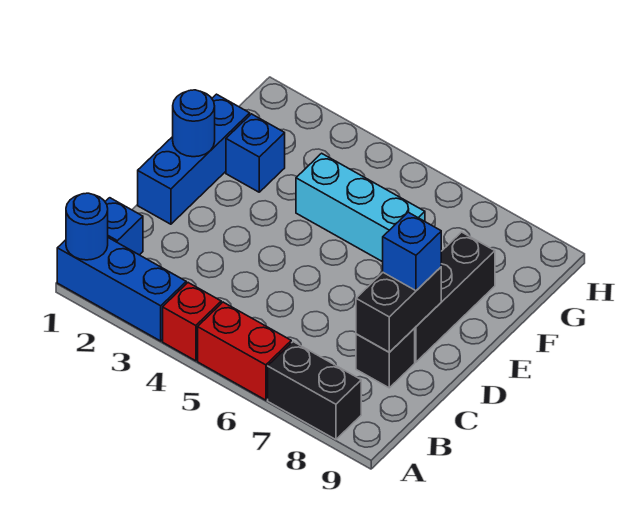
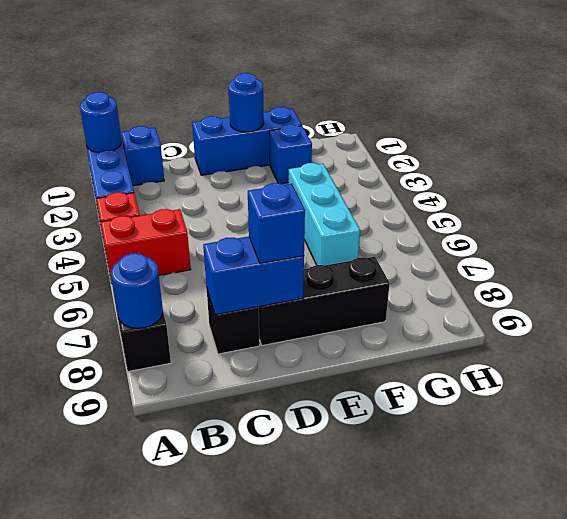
red 1x2 brick [198,302,291,400] -> red 1x2 brick turned to [101,209,191,283]
none -> blue 1x1 round brick [111,253,163,328]
black 1x2 brick [356,267,441,352] -> blue 1x2 brick [203,237,304,315]

